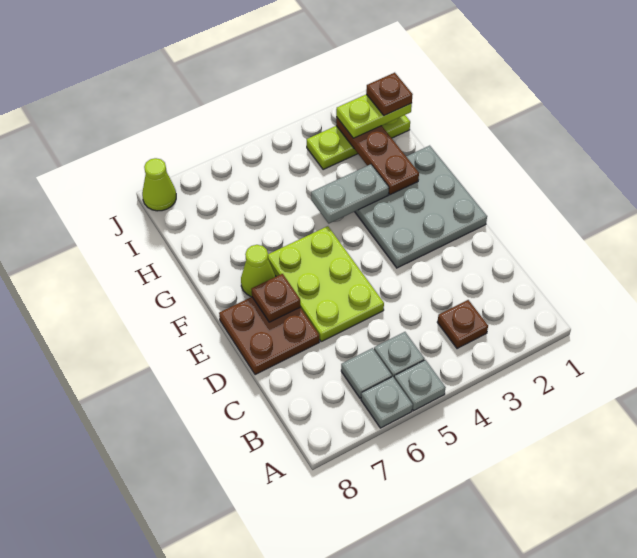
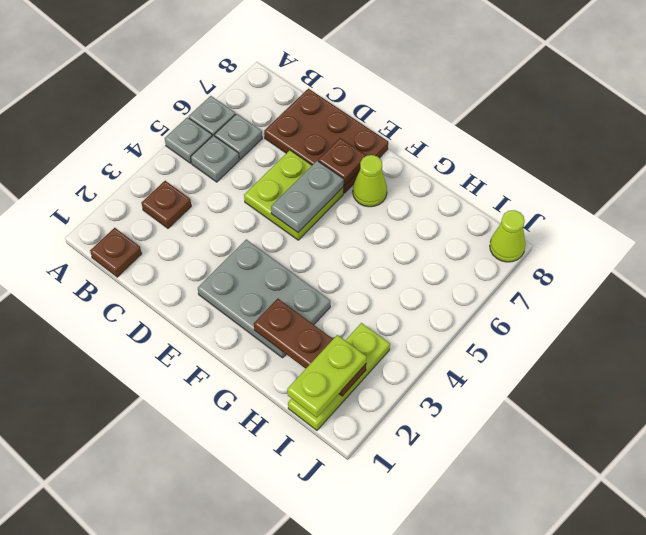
grey 1x1 tile [341,348,392,399] -> grey 1x1 plate [215,114,262,159]
lime 2x3 plate [268,226,384,342] -> lime 2x2 plate [244,150,344,240]
brown 2x2 plate [219,297,319,375] -> brown 2x3 plate [264,89,388,193]
grey 3x3 plate [355,146,487,268] -> grey 2x3 plate [198,239,330,358]
grey 1x2 plate [311,164,389,223] -> grey 1x2 plate moved to [271,161,344,232]
brown 1x1 plate [366,73,413,115] -> brown 1x1 plate moved to [90,228,142,277]

